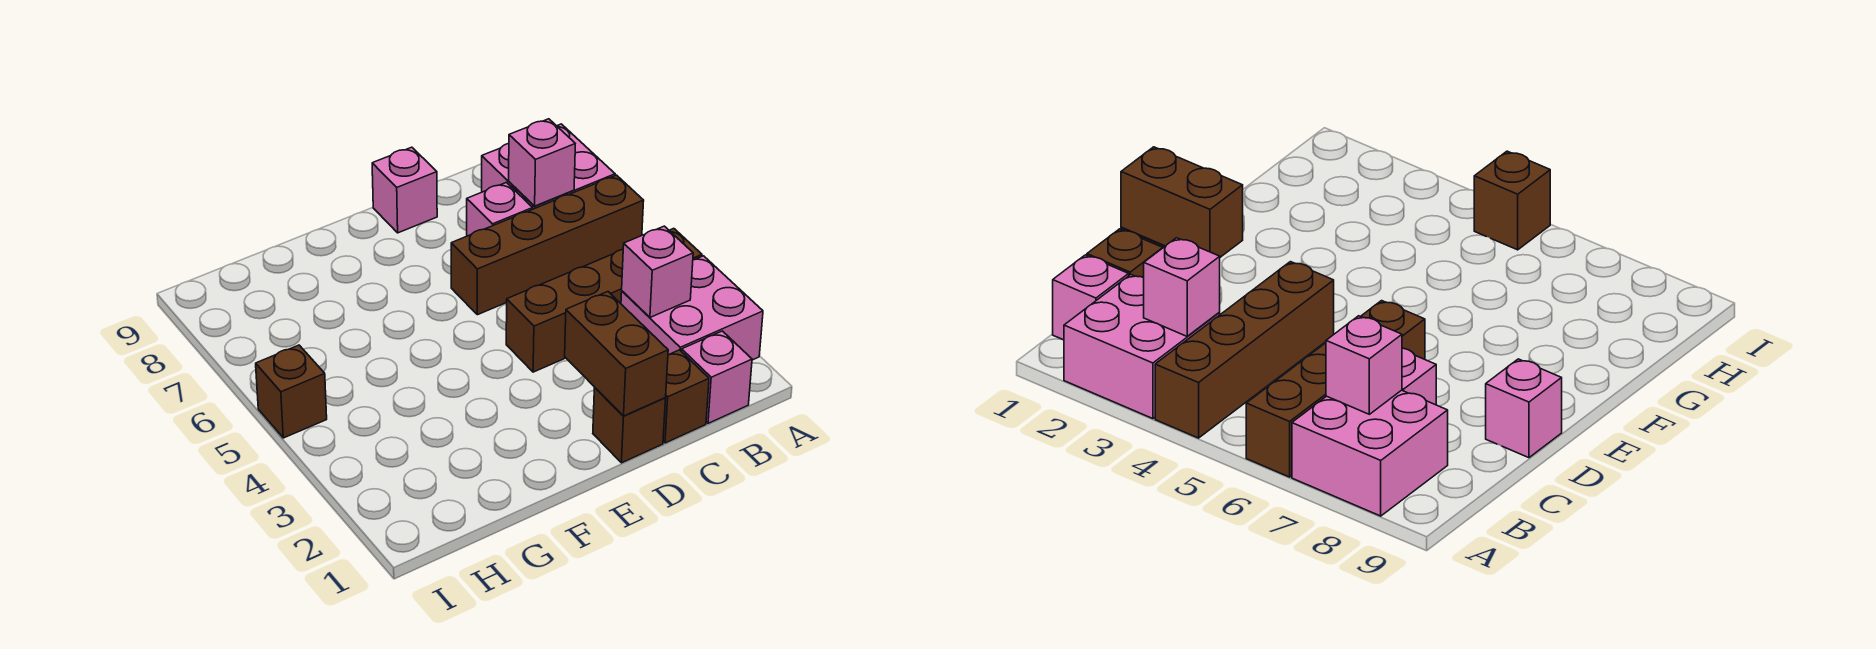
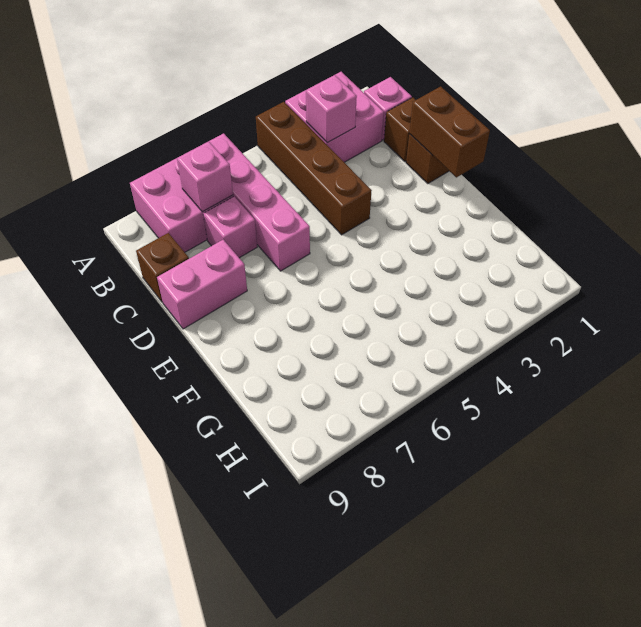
brown 1x4 brick [451,175,644,315] -> pink 1x4 brick [209,133,310,271]
brown 1x2 brick [565,292,668,416] -> brown 1x2 brick turned to [409,86,490,177]
pink 1x1 brick [372,147,437,233] -> pink 1x2 brick [157,240,247,329]
brown 1x1 brick [256,345,327,438] -> brown 1x1 brick moved to [136,233,189,302]

